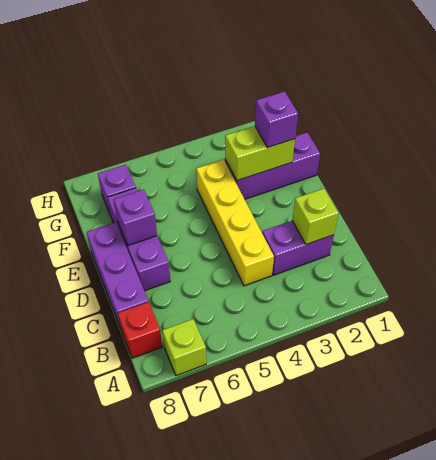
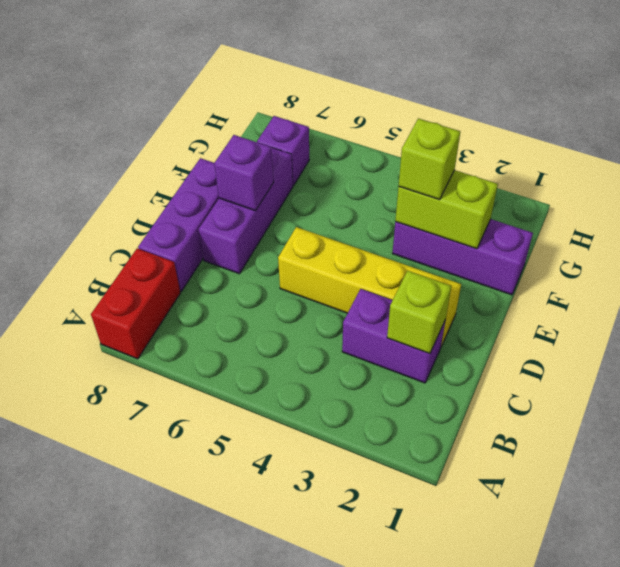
lime 1x1 brick [162,319,206,376] -> lime 1x1 brick moved to [399,118,460,200]
red 1x1 brick [118,302,162,358] -> red 1x2 brick [91,248,180,359]
yellow 1x4 brick [196,160,274,286] -> yellow 1x4 brick turned to [278,227,461,346]
purple 1x1 brick [255,91,298,148] -> none

